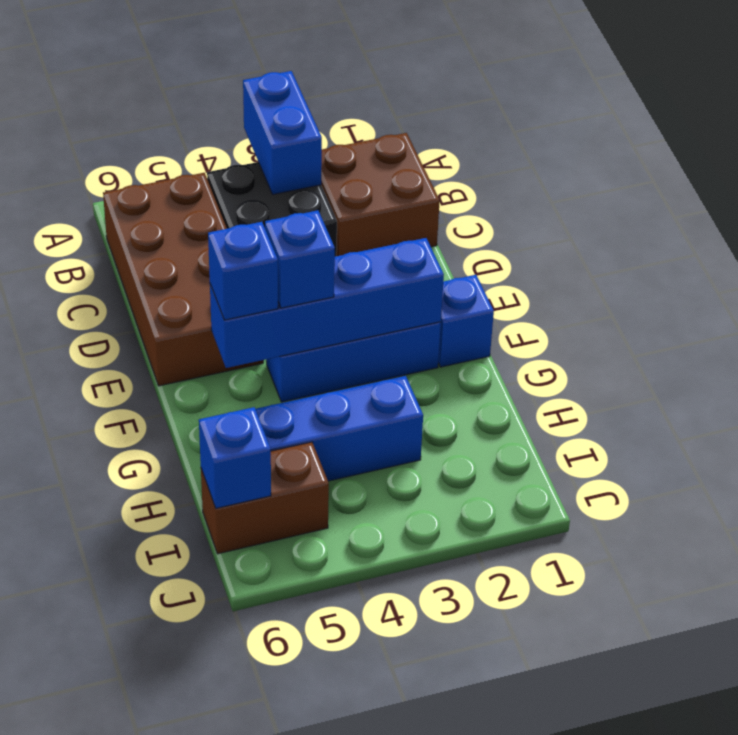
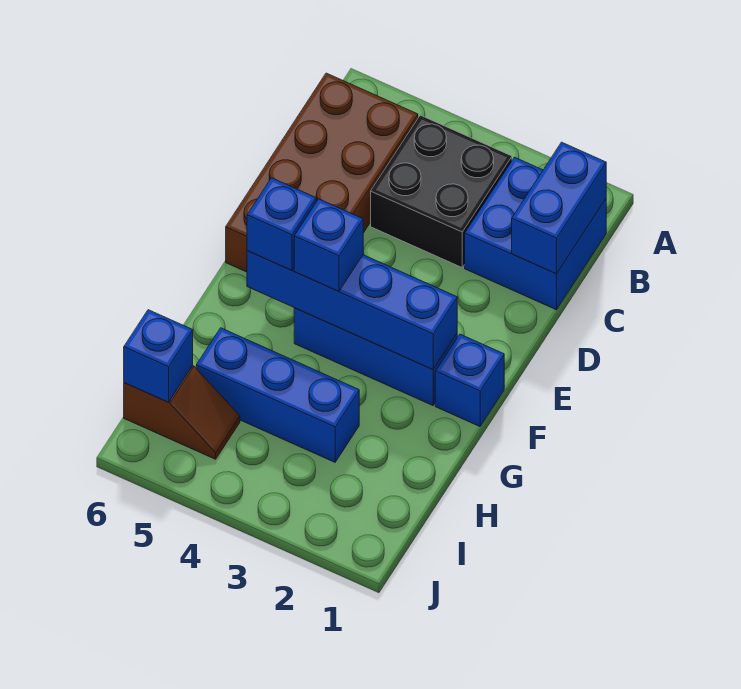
blue 1x2 brick [243,71,322,195] -> blue 1x2 brick moved to [512,142,606,274]
brown 2x2 brick [321,133,440,256] -> blue 2x2 brick [465,157,606,310]
brown 1x2 brick [201,442,329,554] -> brown 1x2 slope [124,366,240,459]

